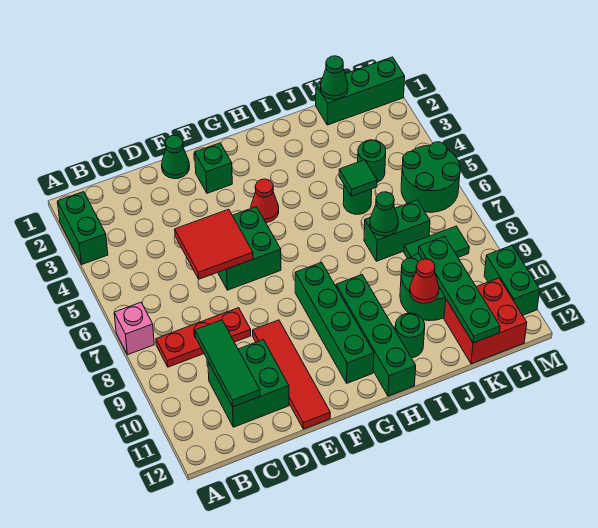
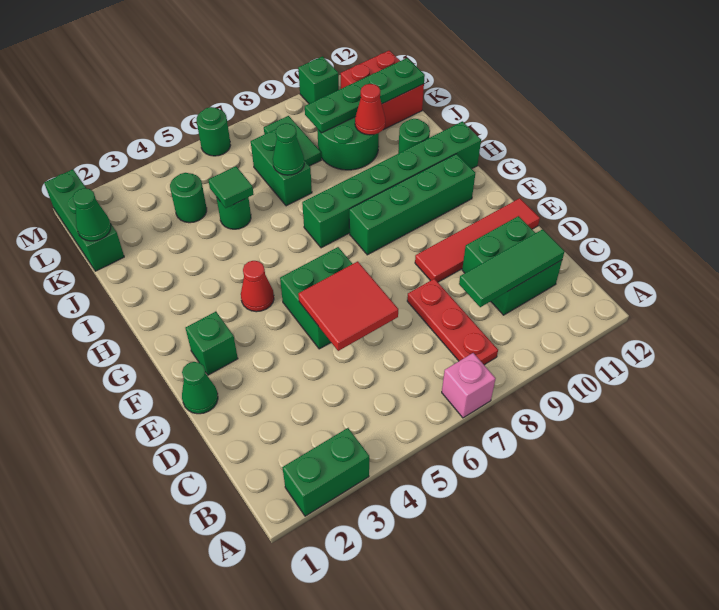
green 1x4 brick [336,275,416,396] -> green 1x6 brick [302,121,481,248]
green 2x2 round brick [401,142,460,212] -> green 1x1 round brick [197,107,231,156]
green 1x2 brick [484,245,540,315] -> green 1x1 brick [298,56,339,104]

